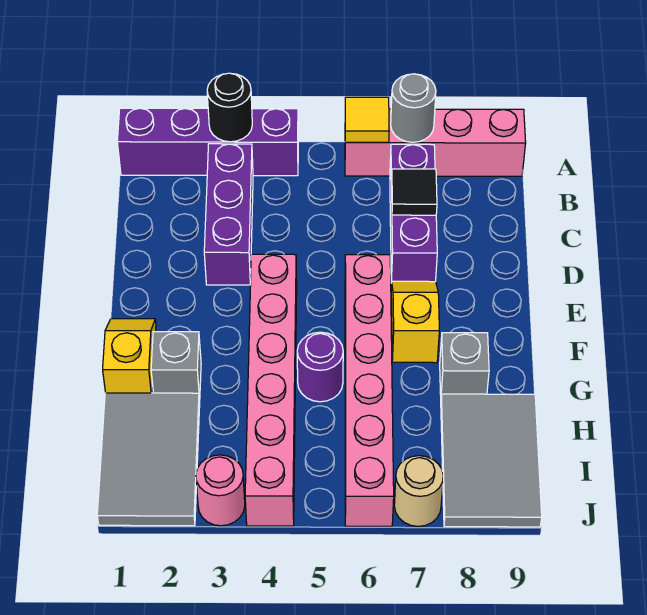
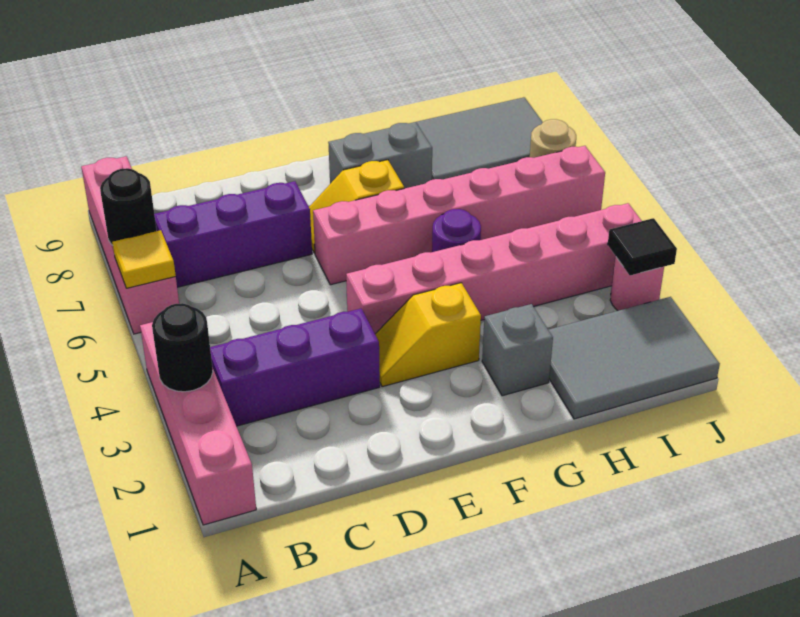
purple 1x4 brick [117,108,298,176] -> pink 1x4 brick [140,322,256,525]
grey 1x1 round brick [391,74,436,142] -> black 1x1 round brick [100,168,157,245]
black 1x1 tile [392,169,437,215] -> black 1x1 tile moved to [608,218,677,275]
yellow 1x2 slope [103,319,156,393] -> yellow 1x2 slope moved to [375,283,481,387]
grey 1x1 brick [440,333,489,395] -> grey 1x2 brick [328,122,432,188]

